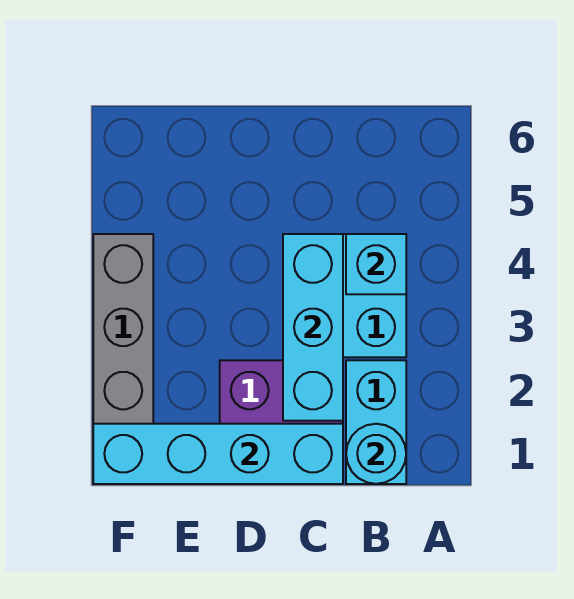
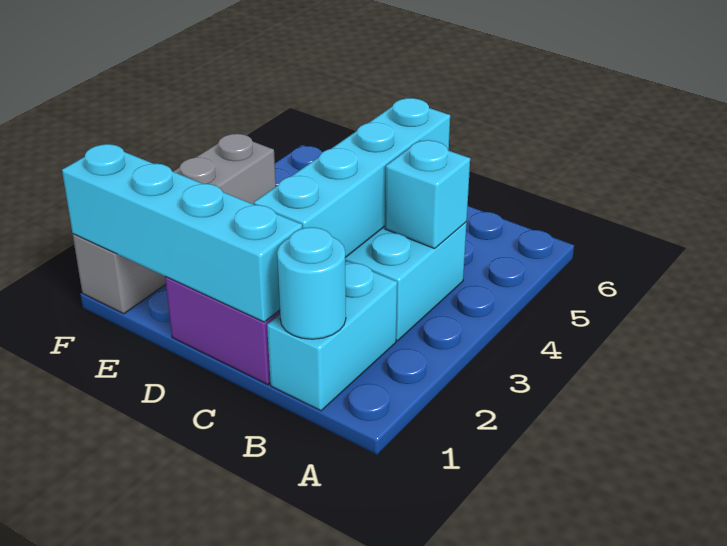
cyan 1x3 brick [283,234,343,421] -> cyan 1x4 brick [254,98,450,258]

